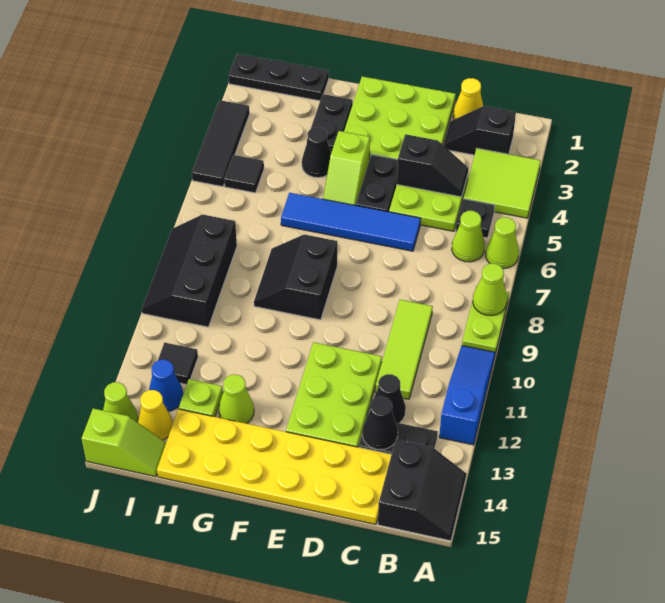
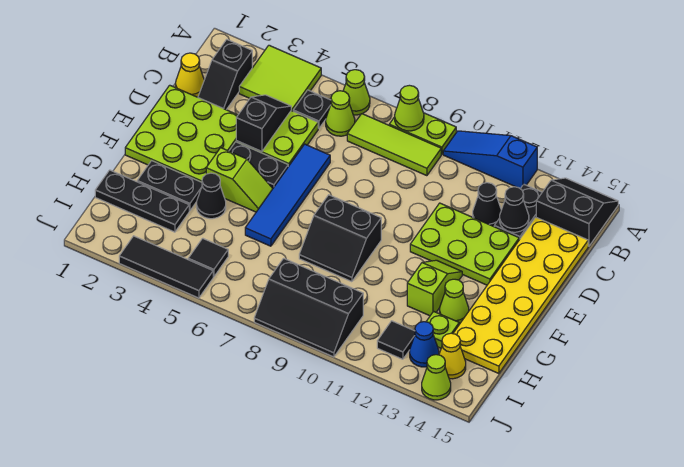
lime 1x3 tile [375,300,433,399] -> lime 1x3 tile moved to [347,114,441,176]
black 1x3 plate [228,54,329,101] -> black 1x3 plate turned to [95,170,189,232]
lime 1x2 slope [82,408,166,477] -> lime 1x2 slope moved to [407,260,462,316]

